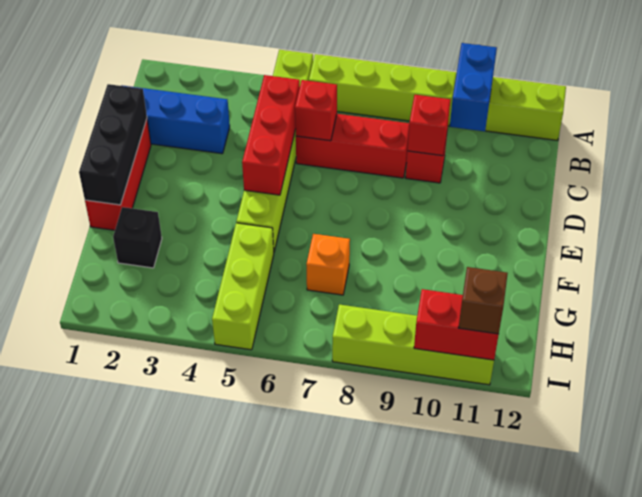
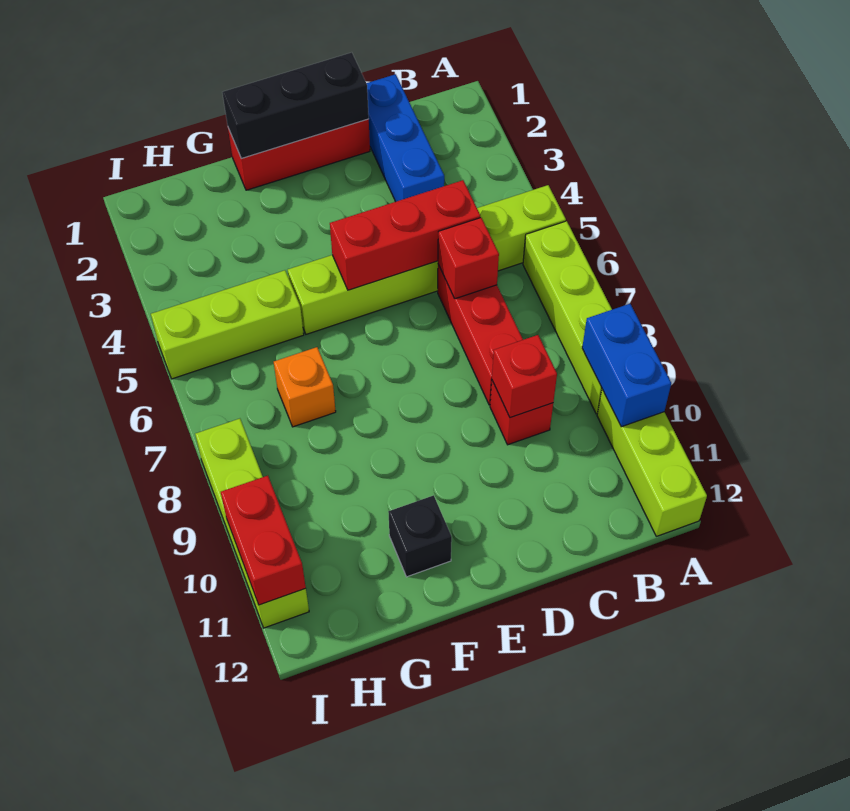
blue 1x2 brick [450,43,497,131] -> blue 1x2 brick turned to [582,304,671,427]
black 1x1 brick [113,207,162,268] -> black 1x1 brick moved to [388,495,452,577]
brown 1x1 brick [459,267,508,334] -> none

